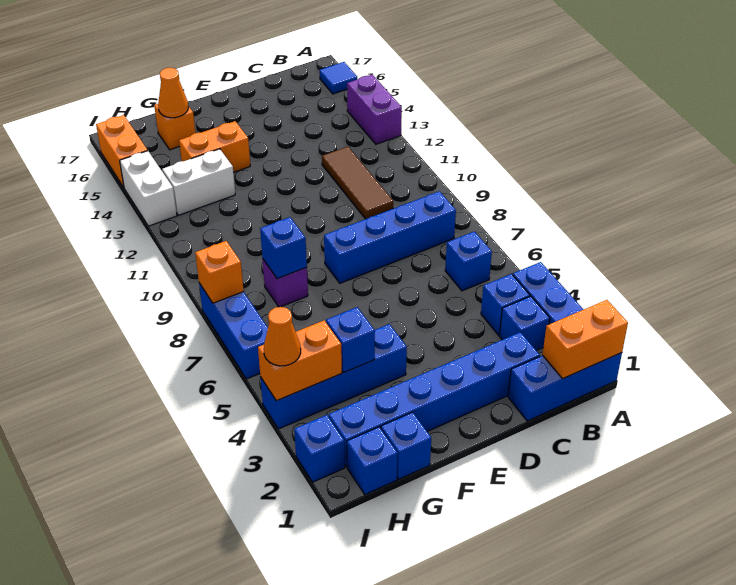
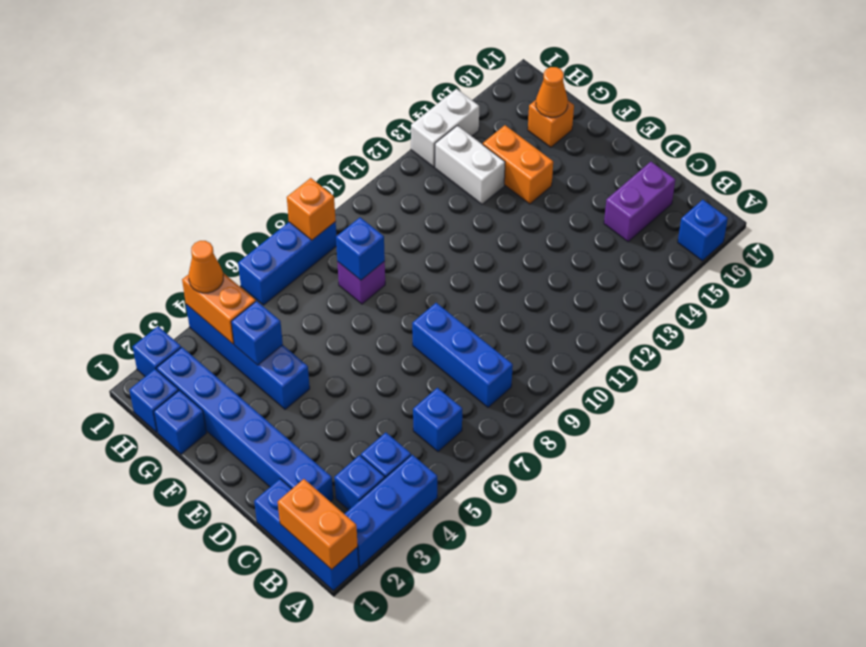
purple 1x2 brick [347,75,402,144] -> purple 1x2 brick moved to [604,162,675,242]
blue 1x1 tile [320,62,357,94] -> blue 1x1 brick [678,200,728,261]
blue 1x4 brick [324,191,456,283] -> blue 1x3 brick [412,303,513,407]
brown 1x3 tile [322,147,393,219] -> none
orange 1x2 brick [96,115,148,187] -> none

